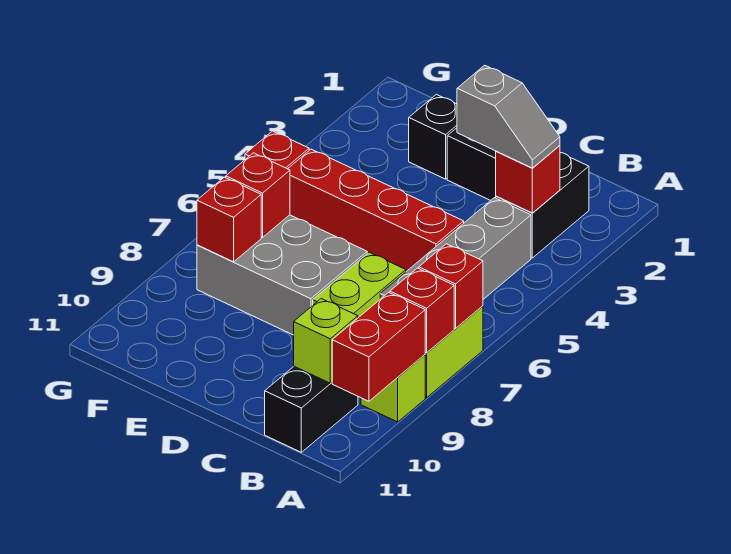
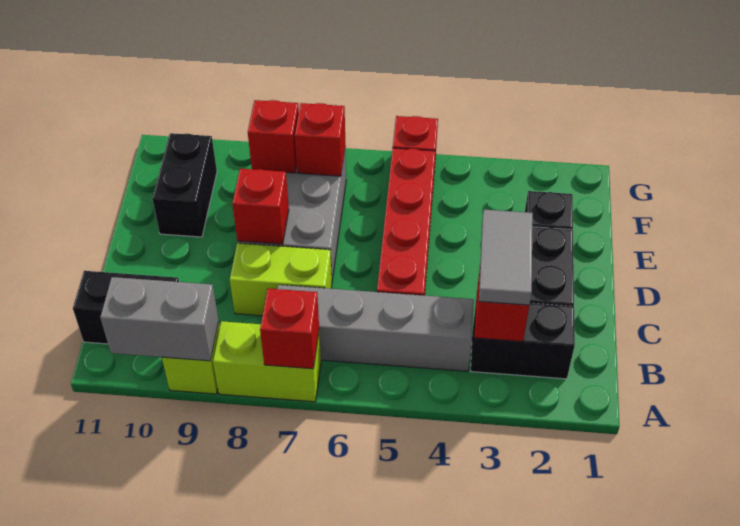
red 1x1 brick [390,268,454,353] -> red 1x1 brick moved to [232,169,289,244]
red 1x2 brick [332,292,425,401] -> grey 1x2 brick [100,277,219,361]
grey 1x2 slope [457,65,560,168] -> grey 1x2 tile [479,209,533,305]
lime 1x1 brick [294,299,358,383] -> none
none -> black 1x2 brick [152,133,217,237]

